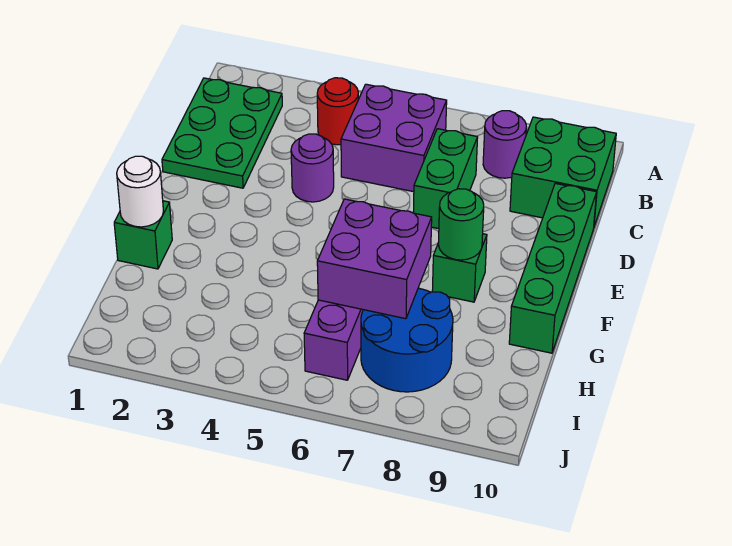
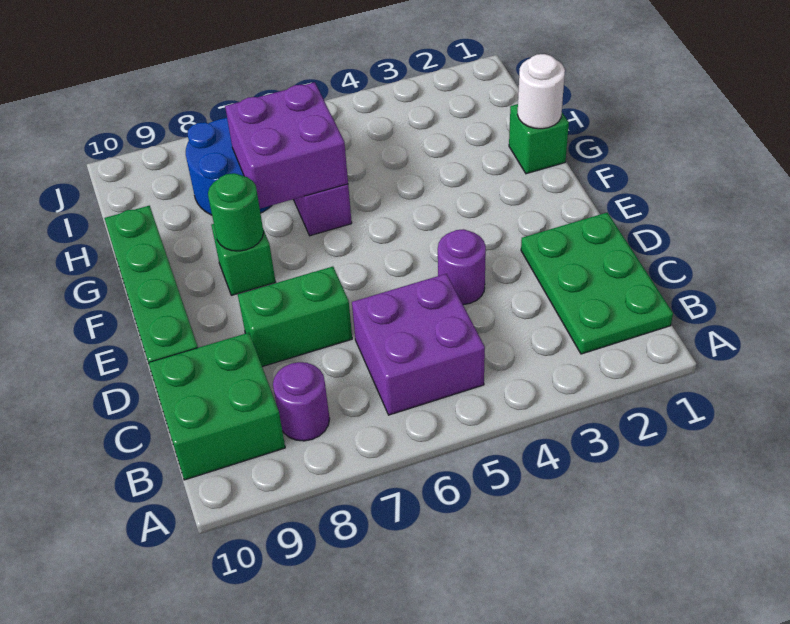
red 1x1 round brick [317,78,358,145] -> none
green 1x2 brick [413,129,478,229] -> green 1x2 brick turned to [238,267,352,367]

